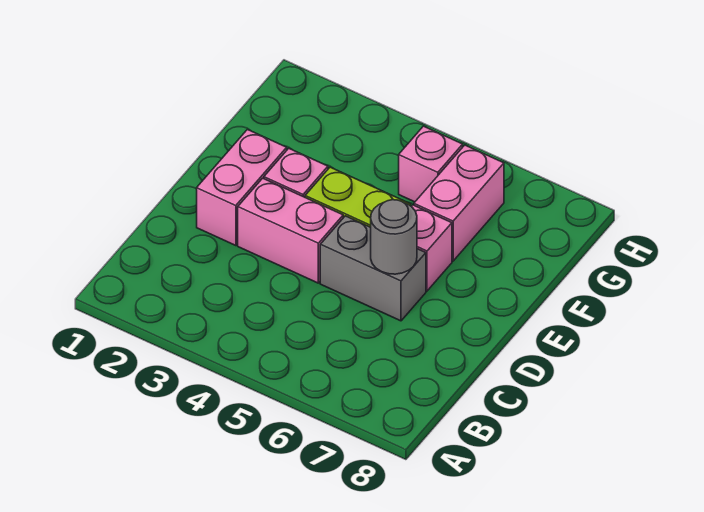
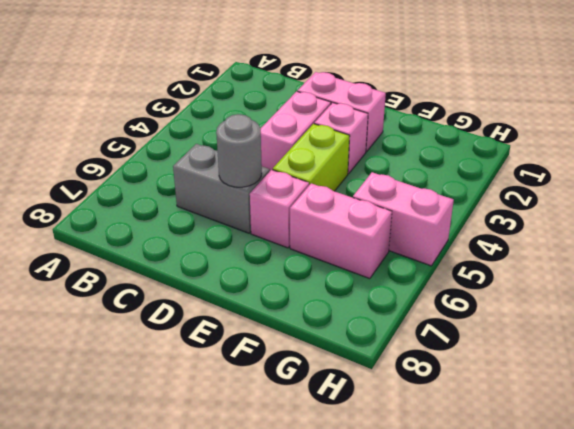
grey 1x2 brick [320,216,426,321] -> grey 1x2 brick turned to [173,144,270,233]
pink 1x1 brick [399,126,463,202] -> pink 1x2 brick [353,172,454,266]

